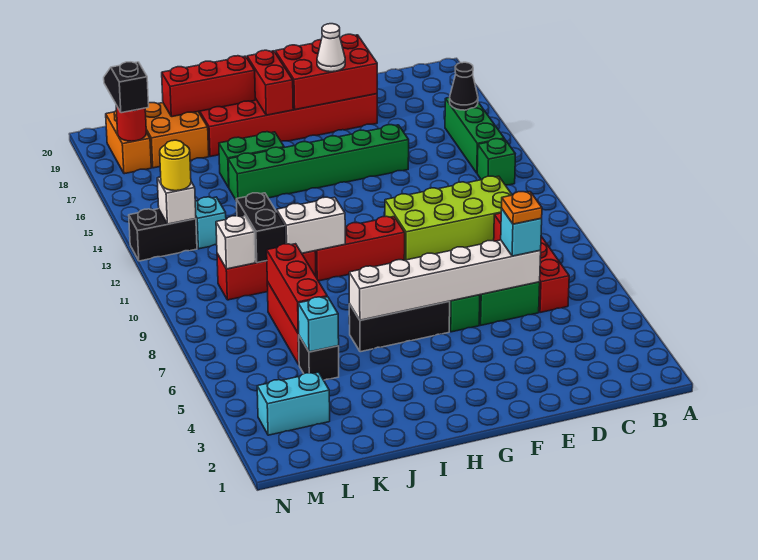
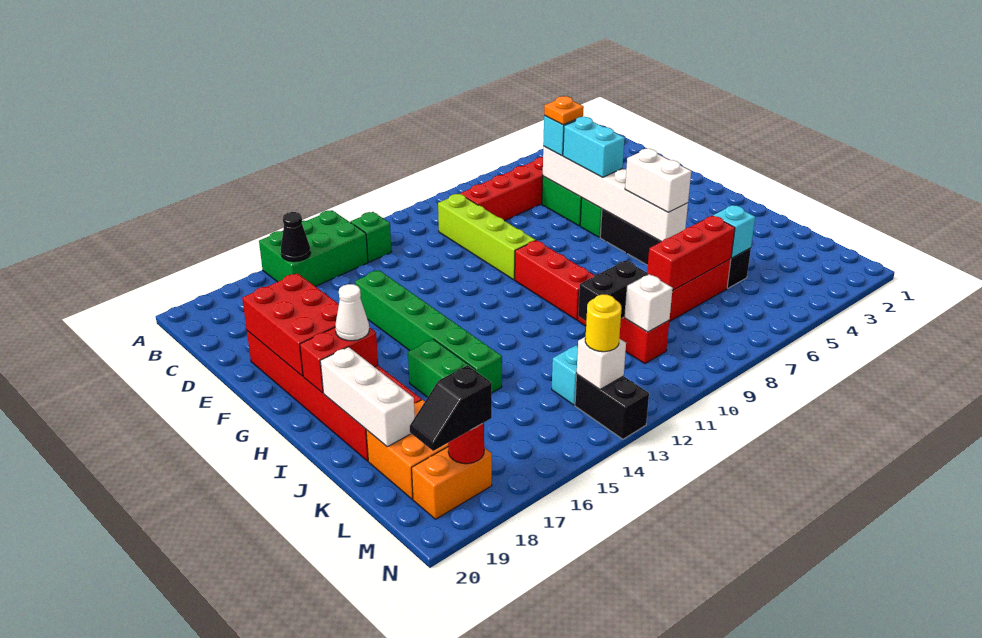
green 1x3 brick [445,97,504,173] -> green 2x3 brick [259,210,368,287]
lime 2x4 brick [385,176,512,260] -> lime 1x4 brick [438,194,536,280]
white 1x1 cone [317,24,345,72] -> white 1x1 cone moved to [335,284,369,341]
white 1x2 brick [277,197,345,253] -> white 1x2 brick moved to [625,149,691,212]
red 1x3 brick [162,56,255,117] -> white 1x3 brick [320,347,415,447]
cyan 1x2 brick [257,372,330,435] -> cyan 1x2 brick moved to [563,117,625,177]

